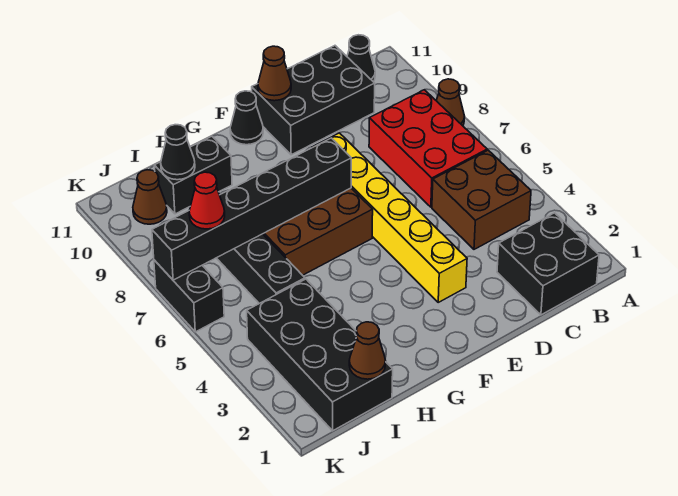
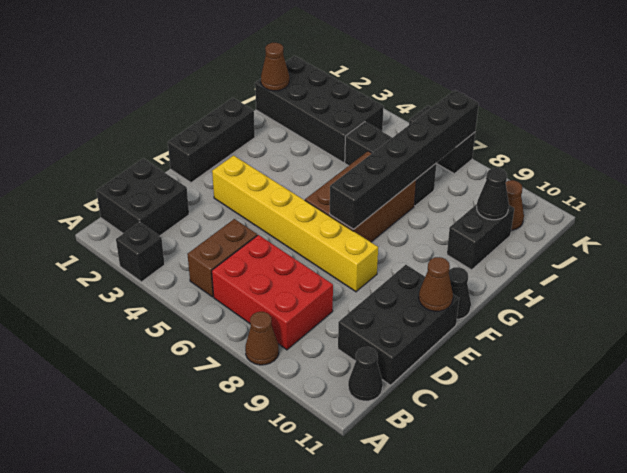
none -> black 1x1 brick [116,222,165,282]
brown 2x2 brick [432,150,531,249] -> brown 1x2 brick [187,219,257,297]
none -> black 1x3 brick [168,98,255,183]
red 1x1 cone [189,172,225,229] -> none

